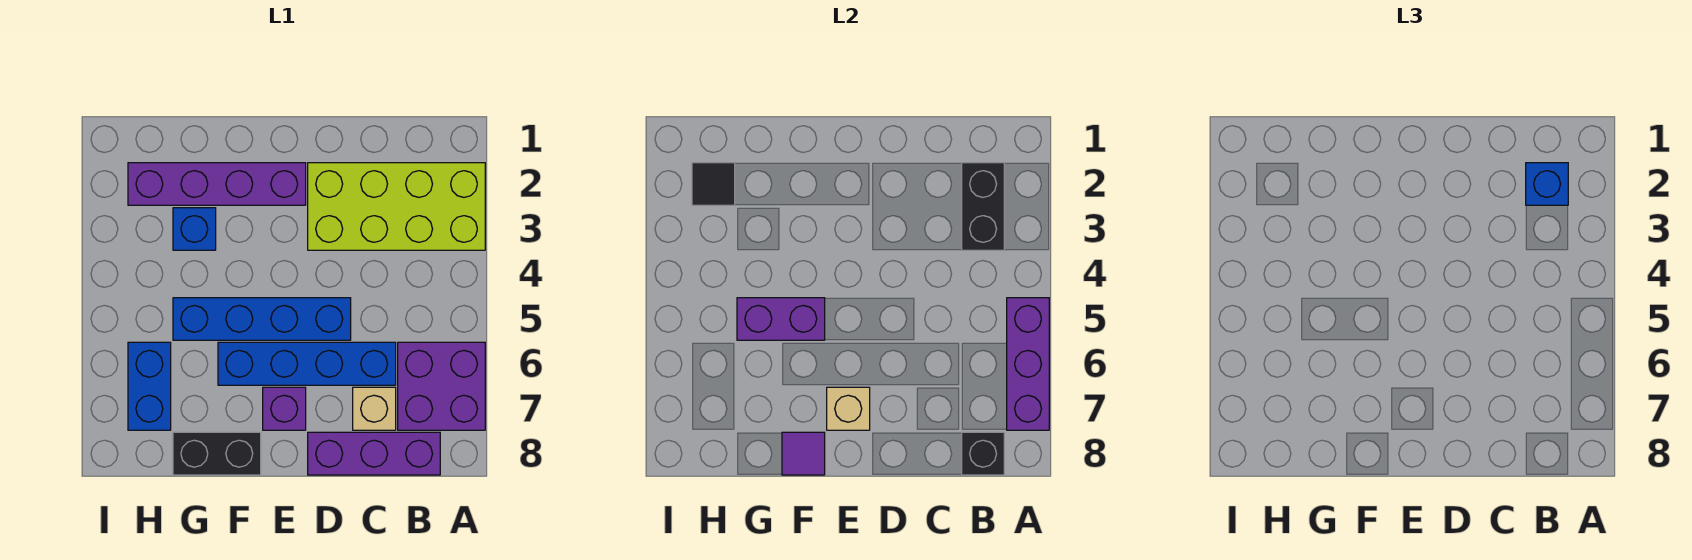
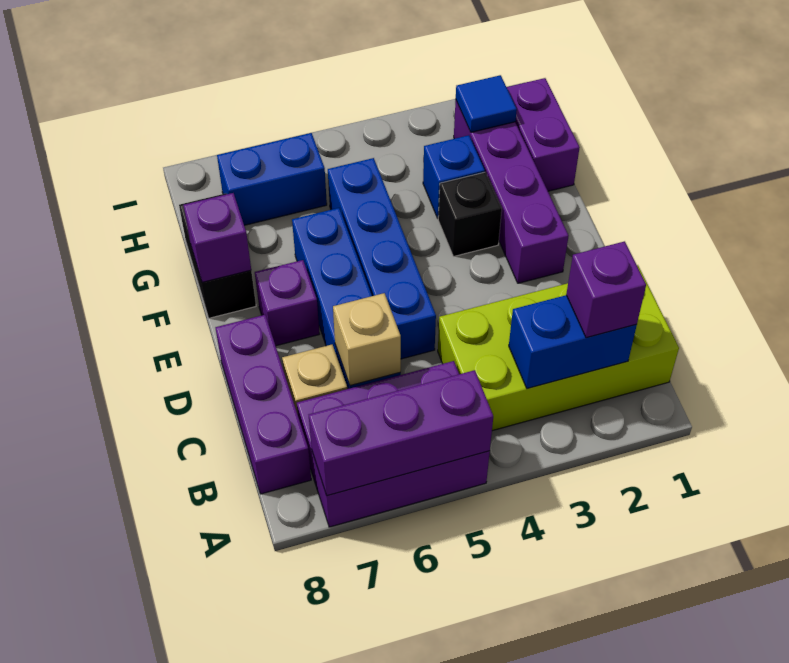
lime 2x4 brick [308,163,485,250] -> lime 2x4 brick turned to [438,265,679,431]
purple 2x2 brick [398,342,485,430] -> purple 2x3 brick [297,361,490,527]
black 1x2 brick [962,163,1004,250] -> blue 1x2 brick [509,295,637,389]
blue 1x1 brick [1526,163,1568,205] -> purple 1x1 brick [566,241,646,338]
black 1x1 brick [962,432,1004,475] -> black 1x1 brick moved to [438,172,502,257]
tan 1x1 brick [827,387,870,430] -> tan 1x1 brick moved to [333,293,401,386]
purple 1x2 brick [737,298,825,340] -> purple 1x2 brick moved to [507,78,580,191]
purple 1x1 tile [782,432,825,475] -> purple 1x1 brick [183,193,251,282]
black 1x1 tile [692,163,735,205] -> blue 1x1 tile [456,75,517,132]

